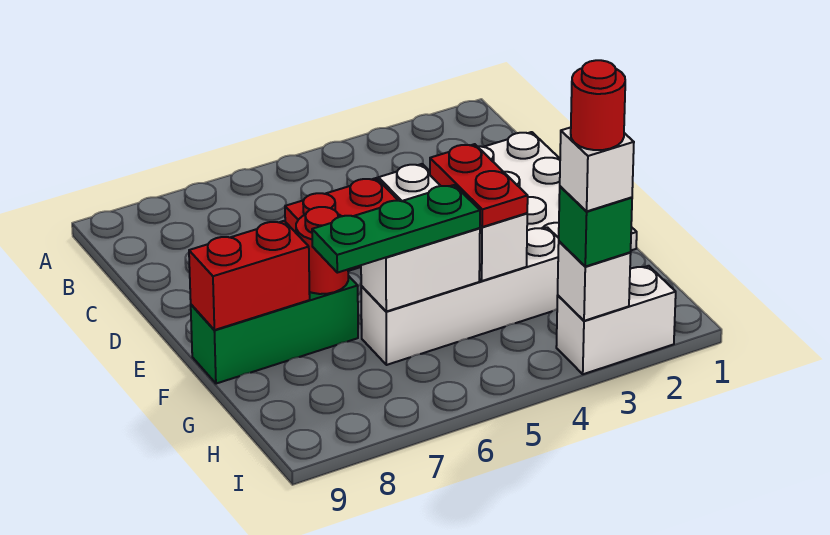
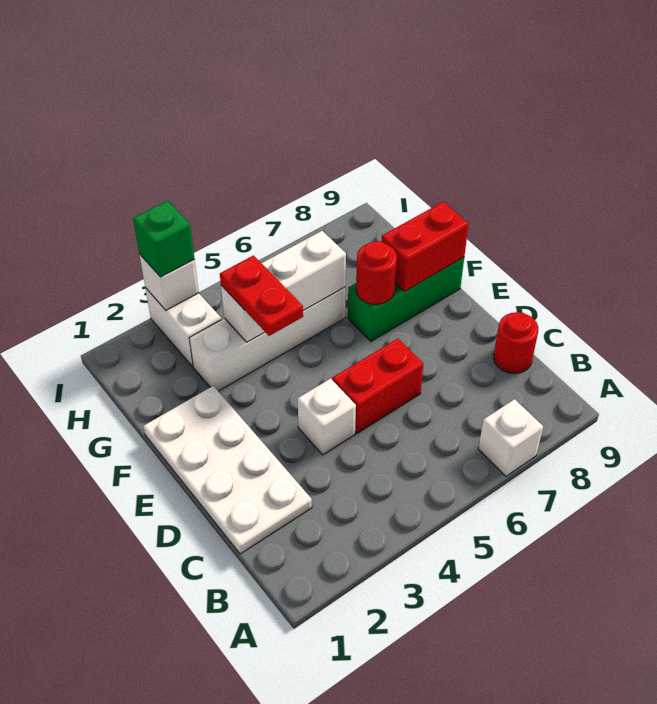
green 1x3 plate [312,185,480,273] -> none
white 1x2 brick [556,266,676,374] -> white 1x2 brick turned to [145,288,222,367]
white 1x1 brick [560,127,634,211] -> white 1x1 brick moved to [478,399,543,476]
red 1x1 round brick [571,60,625,150] -> red 1x1 round brick moved to [494,312,538,373]

